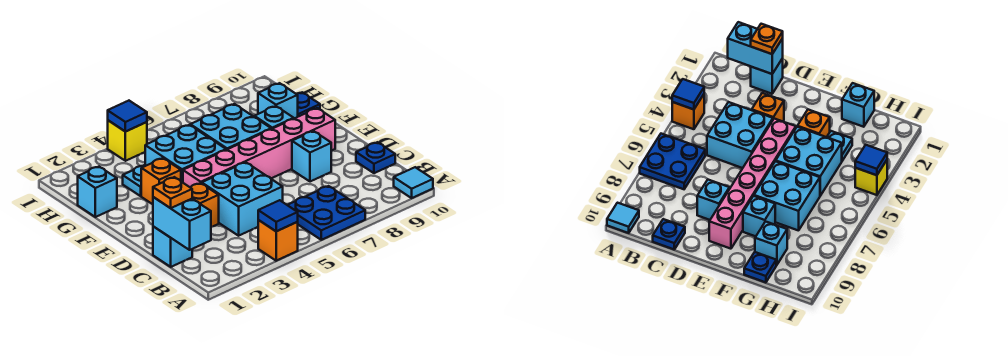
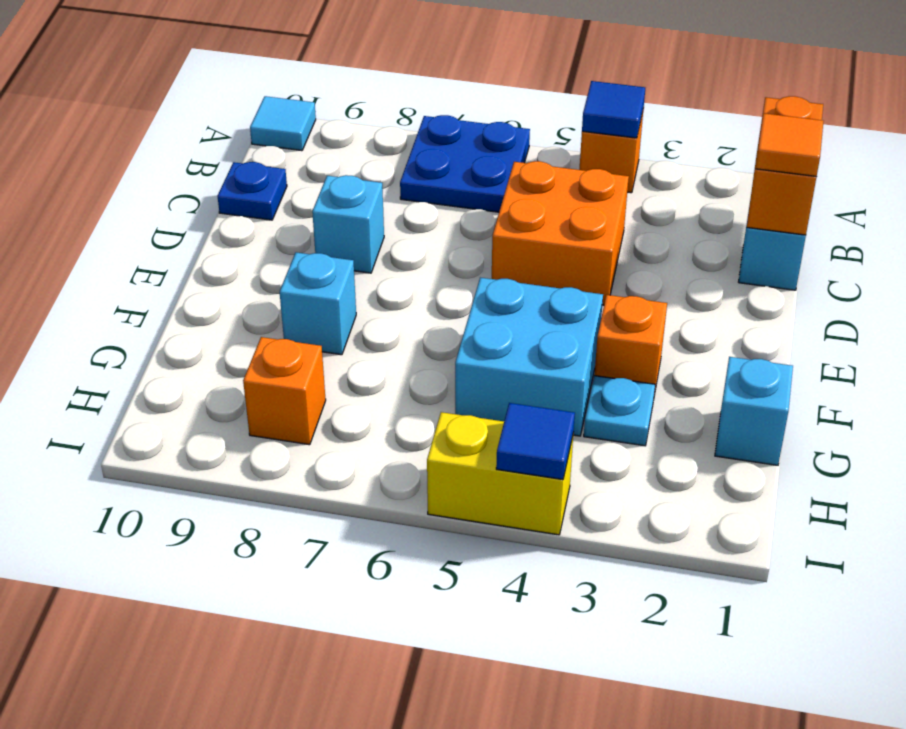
cyan 1x2 brick [153,197,211,250] -> orange 1x2 brick [747,96,823,235]
orange 1x1 plate [153,177,192,208] -> orange 1x1 tile [756,113,824,177]
cyan 2x2 brick [202,162,283,236] -> orange 2x2 brick [492,161,629,305]
orange 1x1 brick [191,183,219,227] -> orange 1x1 brick moved to [243,337,326,445]
pink 1x6 brick [183,108,335,188] -> none
cyan 2x2 brick [190,104,271,150] -> none
cyan 1x1 brick [258,83,298,118] -> none
blue 1x1 plate [297,92,320,117] -> none
yellow 1x1 brick [108,120,147,161] -> yellow 1x2 brick [427,412,573,535]

